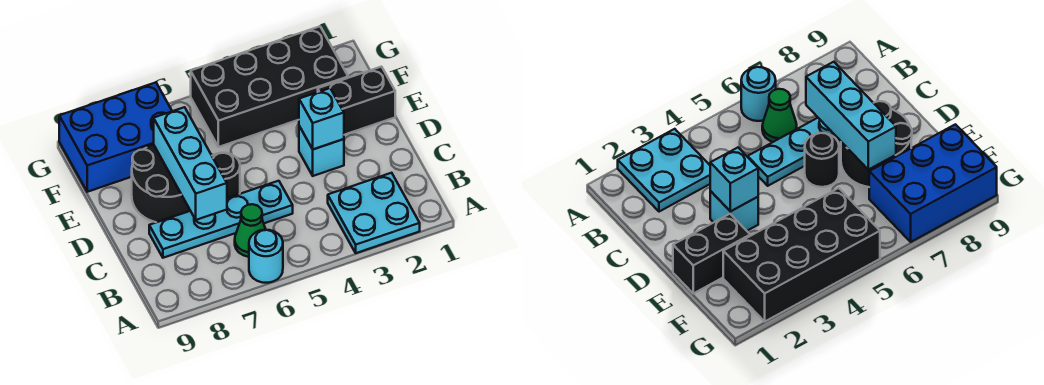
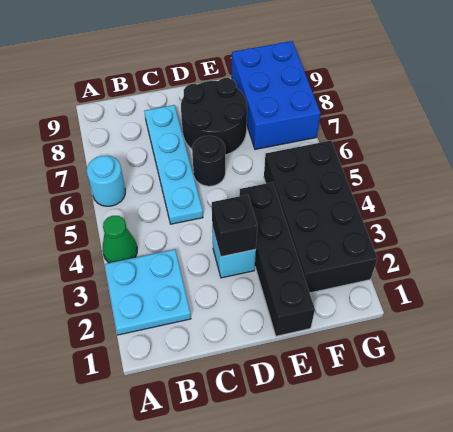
green 1x1 cone [235,204,266,257] -> green 1x1 cone moved to [102,216,137,263]
cyan 1x3 brick [154,107,227,220] -> none
cyan 1x1 brick [299,88,344,149] -> black 1x1 brick [212,195,258,257]
black 1x2 brick [318,67,395,135] -> black 1x4 brick [239,182,315,336]

